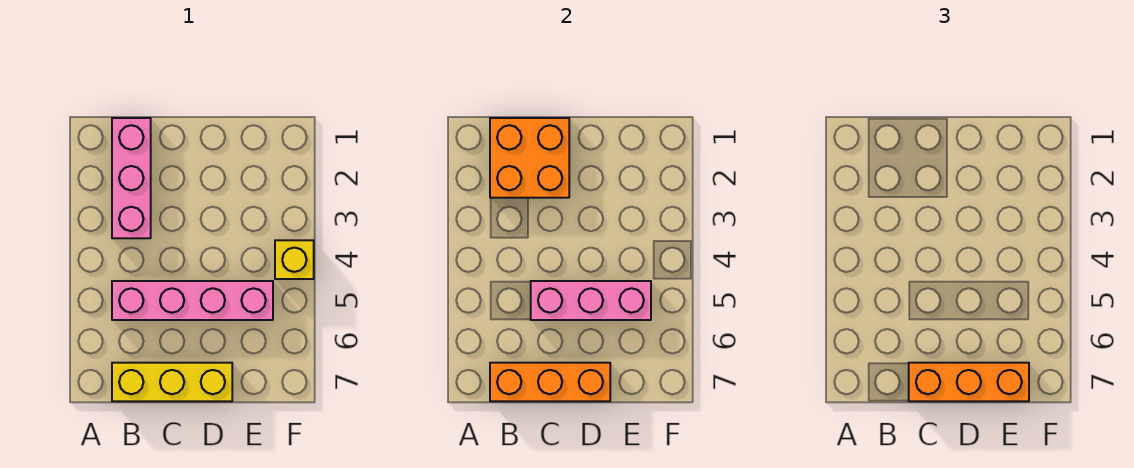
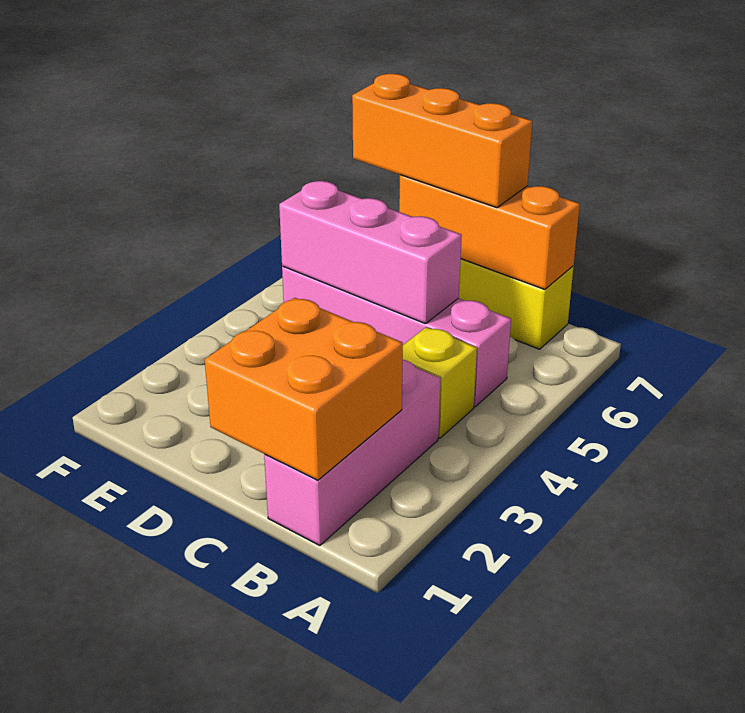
yellow 1x1 brick [275,240,314,279] -> yellow 1x1 brick moved to [403,327,477,438]

